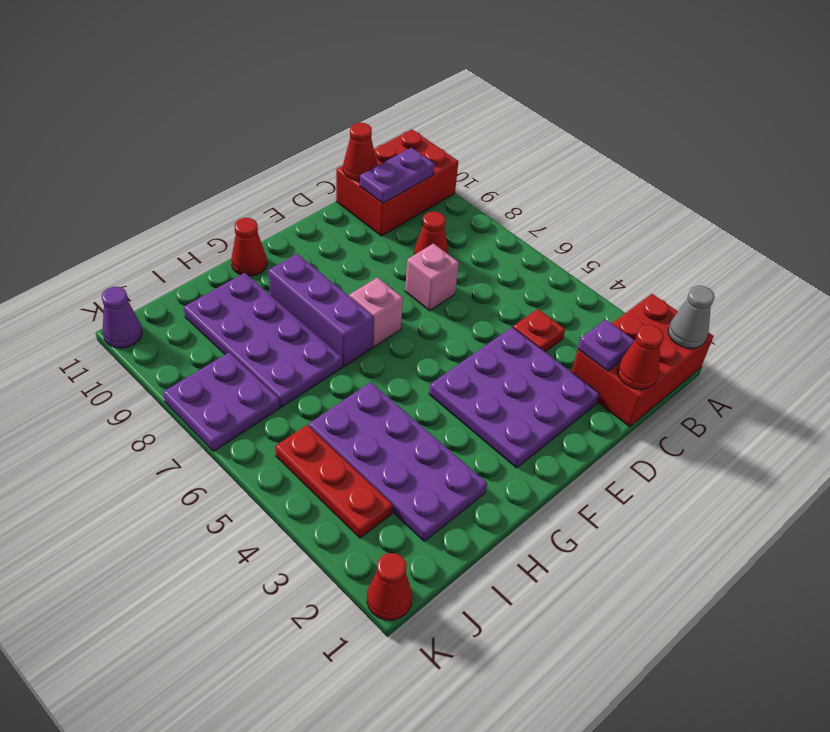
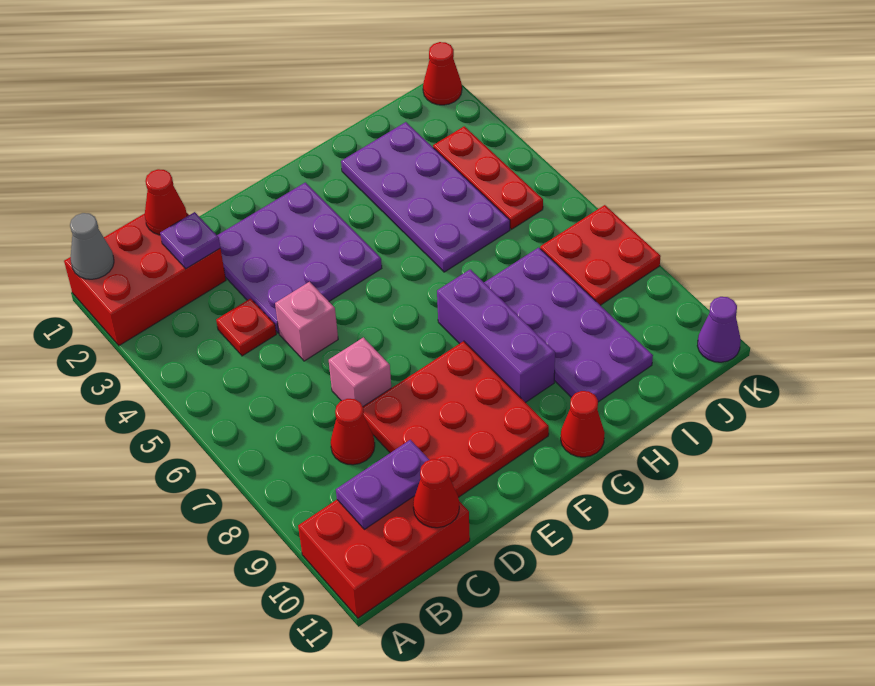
none -> red 3x3 plate [363,341,549,497]
pink 1x1 brick [349,278,403,347] -> pink 1x1 brick moved to [275,282,338,361]
purple 2x2 plate [163,352,280,451] -> red 2x2 plate [540,205,661,305]

